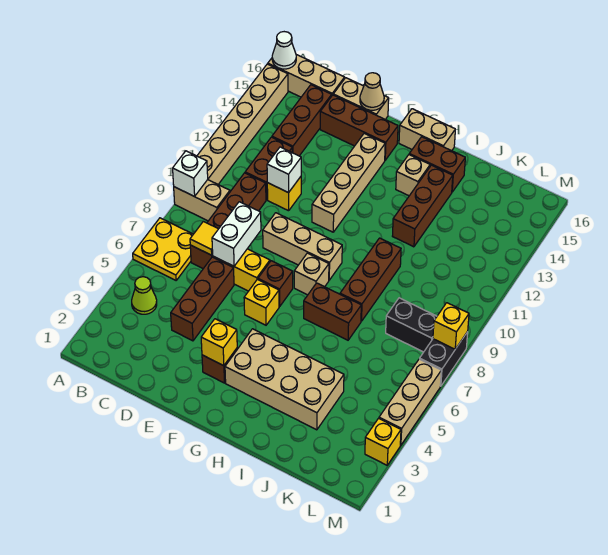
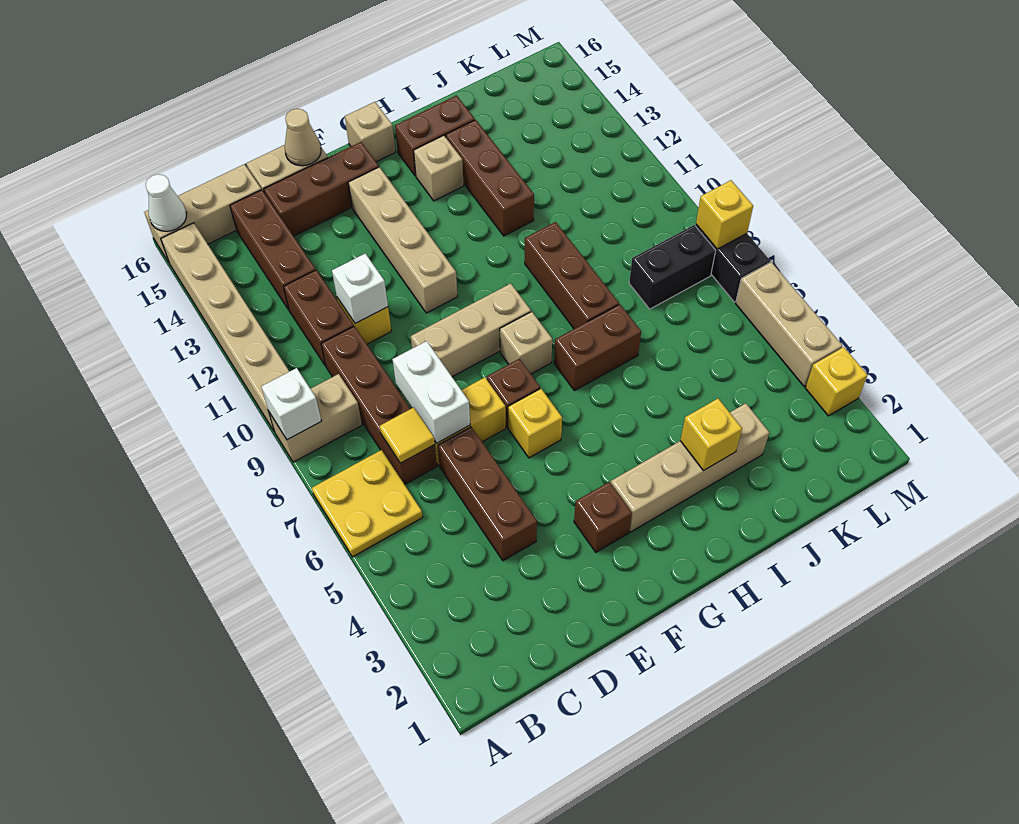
lime 1x1 cone [132,277,157,314] -> none
yellow 1x1 brick [201,319,237,366] -> yellow 1x1 brick moved to [680,399,742,471]
tan 2x4 brick [225,329,344,430] -> tan 1x4 brick [611,403,769,532]
tan 1x2 brick [399,109,455,151] -> tan 1x1 brick [345,102,395,162]

